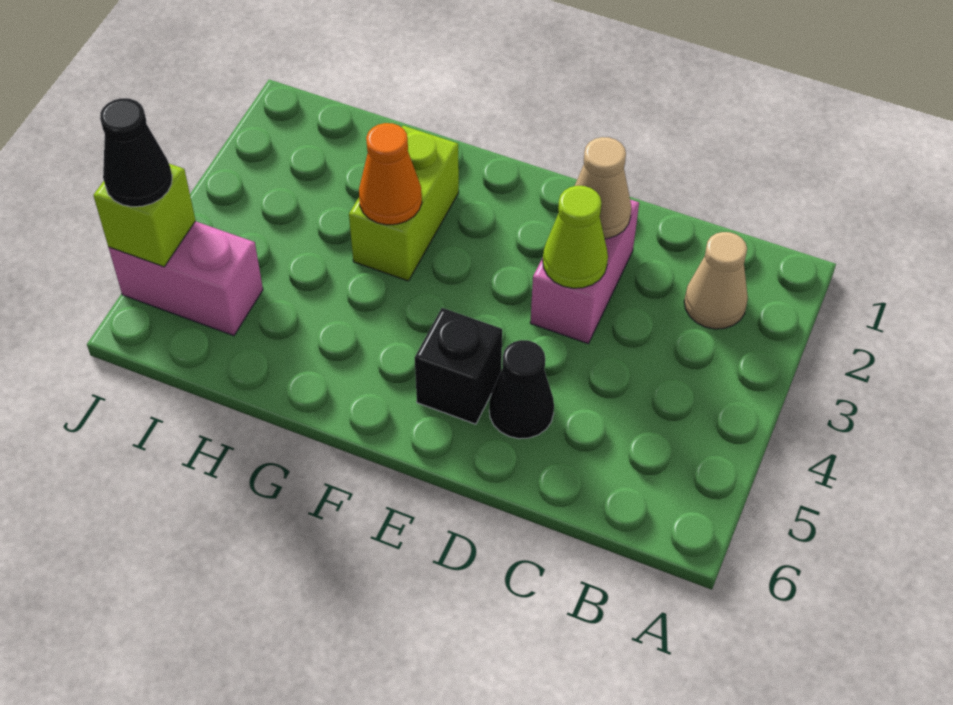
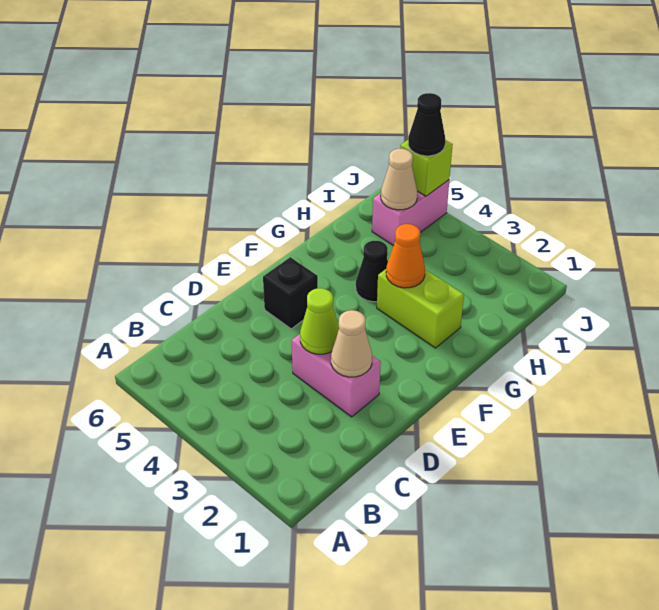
tan 1x1 cone [684,232,748,329] -> tan 1x1 cone moved to [381,149,417,210]
black 1x1 cone [489,340,554,439] -> black 1x1 cone moved to [356,241,388,302]

